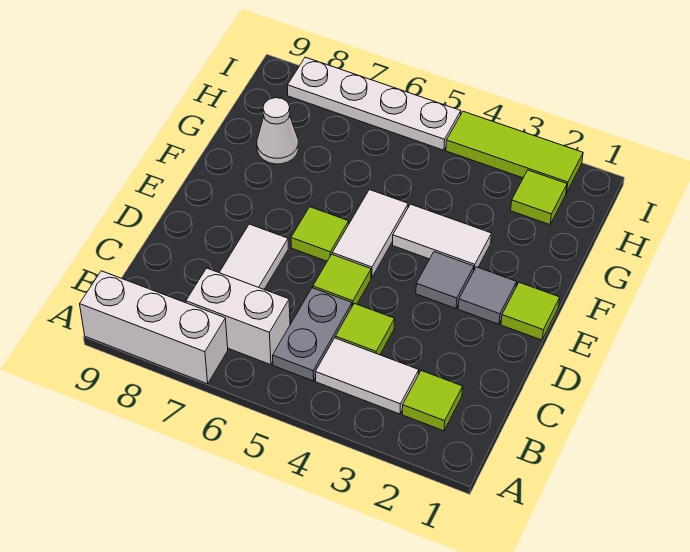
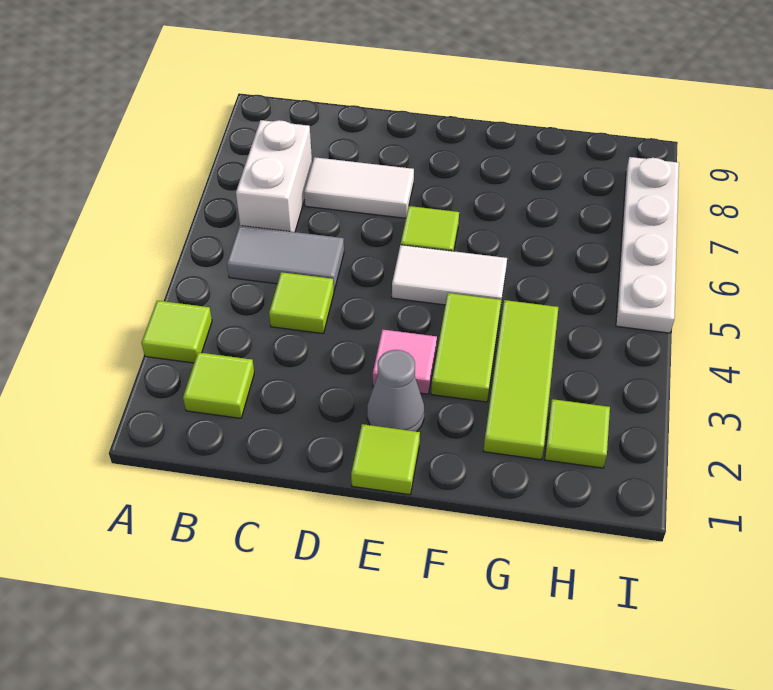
white 1x3 brick [80,271,228,384] -> none
white 1x2 tile [315,338,419,414] -> none
grey 1x2 plate [273,288,352,381] -> grey 1x2 tile [227,225,344,290]
lime 1x1 tile [313,254,371,306] -> lime 1x1 tile moved to [142,301,212,363]
grey 1x1 tile [458,267,517,324] -> grey 1x1 cone [367,350,424,432]
grey 1x1 tile [416,252,474,308] -> pink 1x1 tile [373,329,437,394]
white 1x2 tile [393,204,492,269] -> lime 1x2 tile [431,293,501,402]
white 1x1 cone [257,98,298,164] -> none
lime 1x3 tile [446,111,583,193] -> lime 1x3 tile moved to [484,300,558,460]

